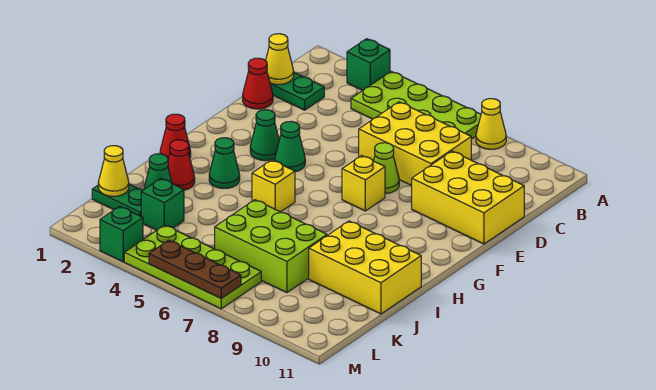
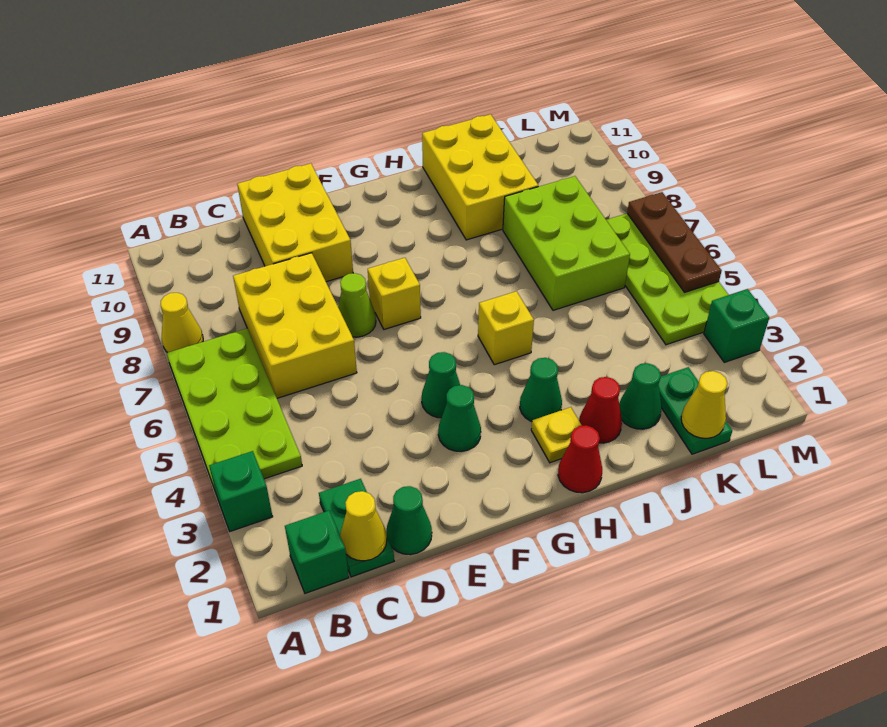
red 1x1 cone [243,58,273,109] -> green 1x1 cone [386,486,432,555]
none -> yellow 1x1 plate [531,407,582,463]
green 1x1 brick [141,179,184,230] -> green 1x1 brick moved to [285,511,349,593]

